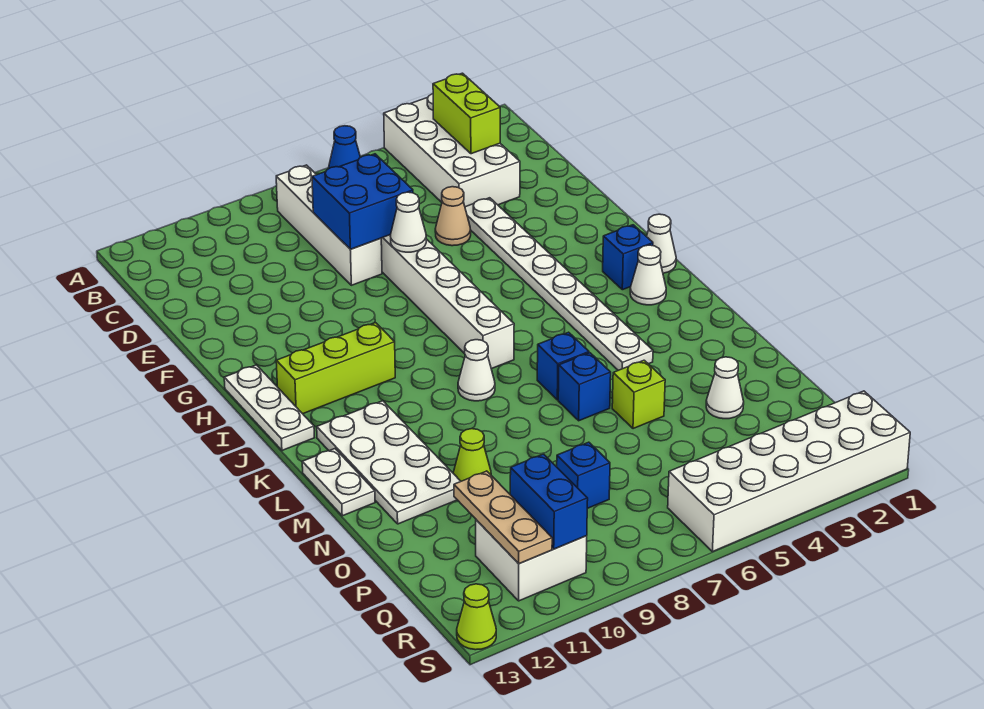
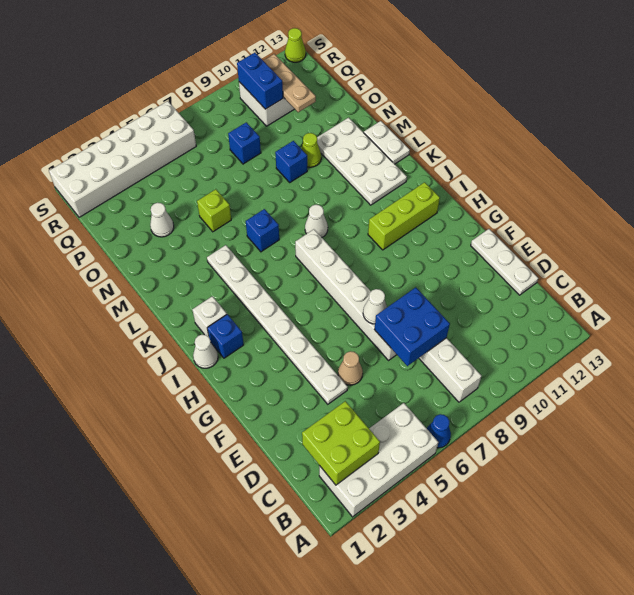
white 2x4 brick [384,94,520,207] -> white 2x4 brick turned to [319,403,438,517]
lime 1x2 brick [433,73,500,154] -> lime 2x2 brick [302,401,380,485]
white 1x3 plate [224,365,314,450] -> white 1x3 plate moved to [471,229,538,295]
white 1x1 cone [630,245,666,305] -> white 1x1 brick [192,296,227,337]
blue 1x1 brick [558,353,611,421] -> blue 1x1 brick moved to [275,141,307,182]

